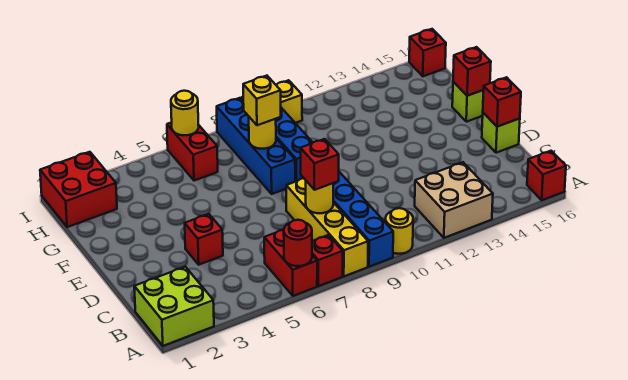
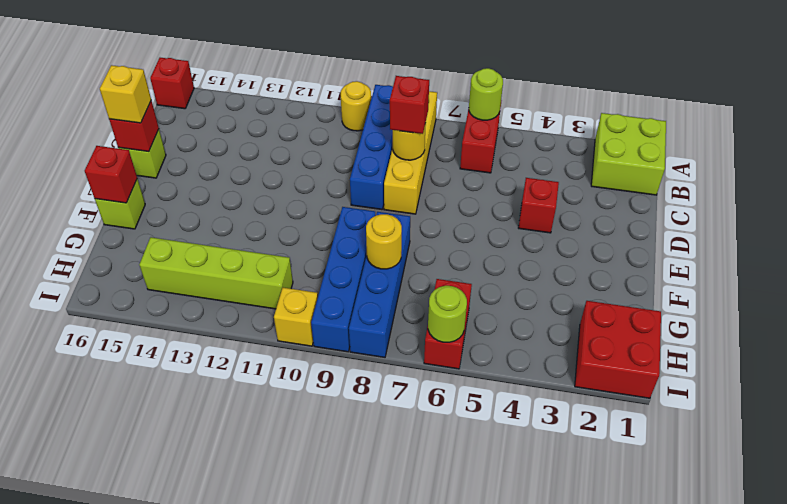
red 1x1 round brick [284,220,312,266] -> lime 1x1 round brick [469,68,503,120]
red 1x1 brick [312,235,343,286] -> none
tan 2x2 brick [415,162,493,238] -> none
yellow 1x1 brick [243,76,281,125] -> yellow 1x1 brick moved to [100,65,151,123]
none -> lime 1x4 brick [139,237,293,309]
yellow 1x1 round brick [171,91,199,135] -> lime 1x1 round brick [428,286,467,342]
red 1x1 brick [409,29,446,76] -> none

